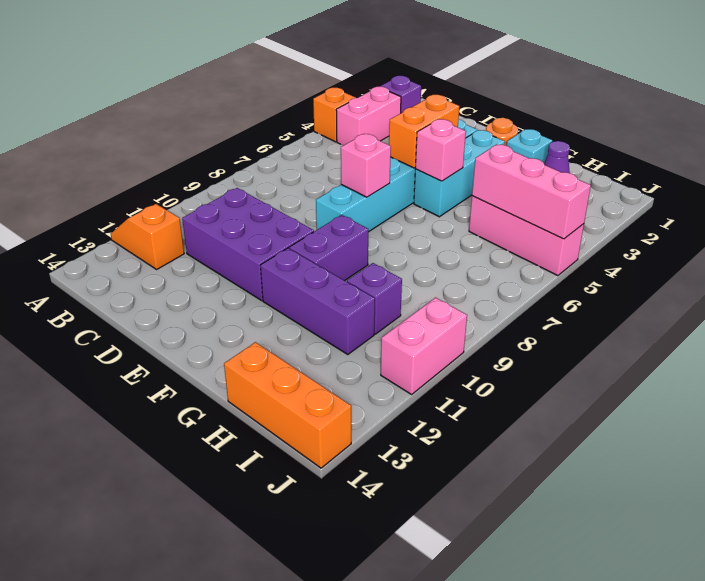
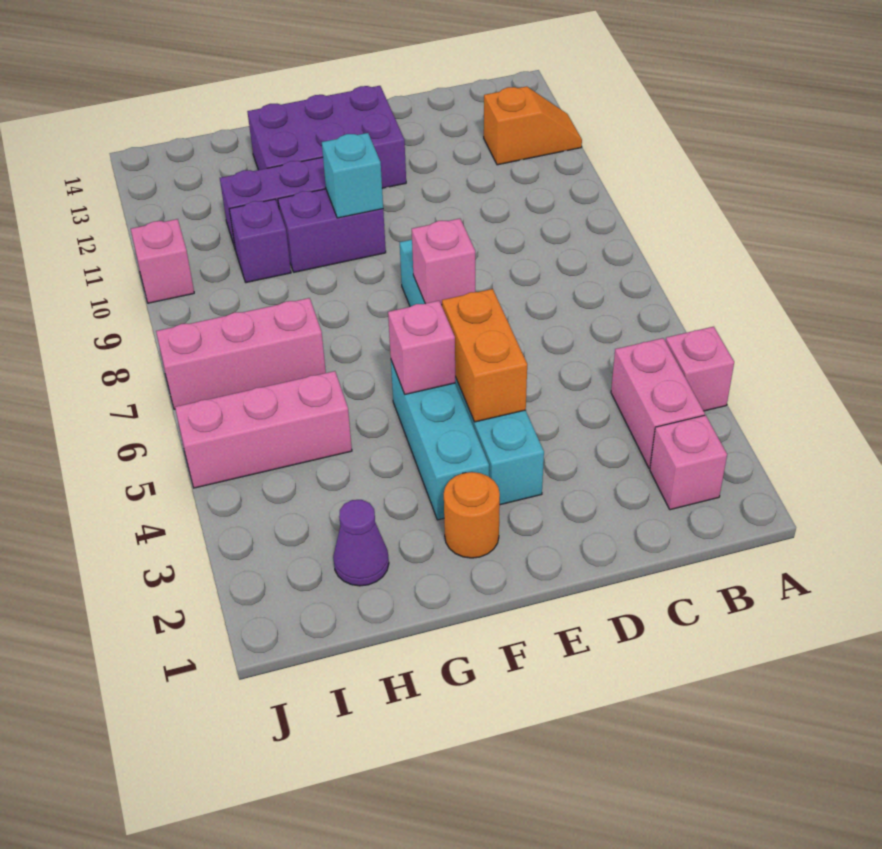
orange 1x1 brick [313,88,356,142] -> pink 1x1 brick [665,327,734,411]
purple 1x1 brick [380,76,421,113] -> pink 1x1 brick [650,415,727,510]
purple 2x3 brick [182,188,314,300] -> purple 2x3 brick moved to [247,86,406,188]
purple 1x2 brick [289,215,368,281] -> purple 1x2 brick turned to [278,189,386,272]
cyan 1x1 brick [507,129,552,163] -> cyan 1x1 brick moved to [322,133,383,218]
pink 1x3 brick [472,144,591,239] -> pink 1x3 brick moved to [156,298,326,409]
orange 1x3 brick [224,342,351,468] -> none
pink 1x2 brick [381,298,467,394] -> pink 1x1 brick [131,219,194,303]

